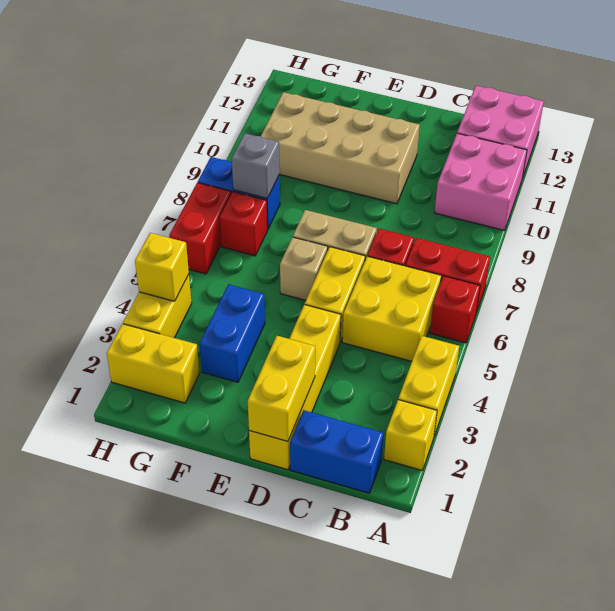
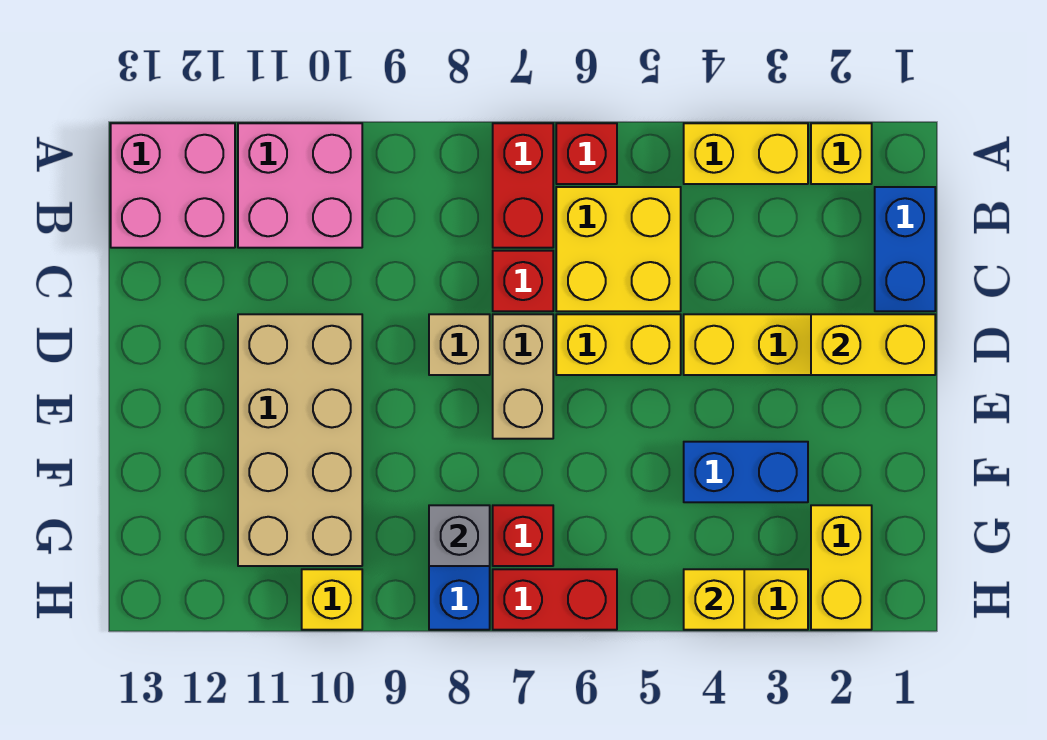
tan 1x1 brick [280,237,328,300] -> tan 1x1 brick moved to [429,314,490,375]
none -> yellow 1x1 brick [302,569,362,630]

